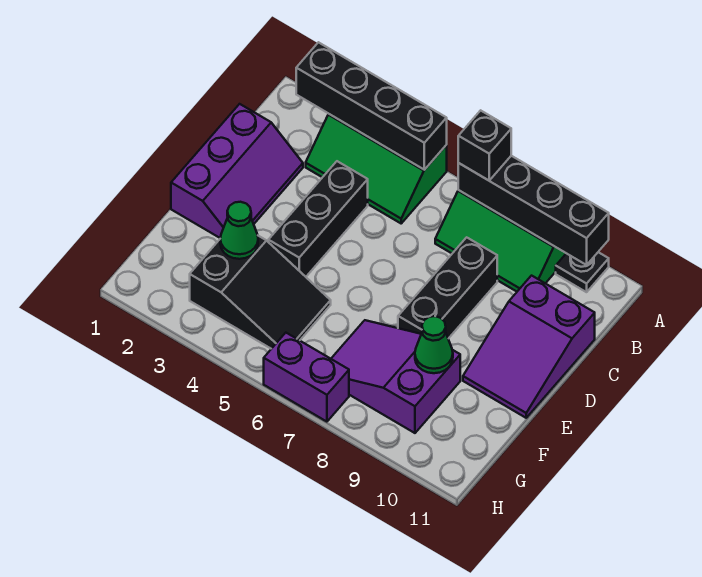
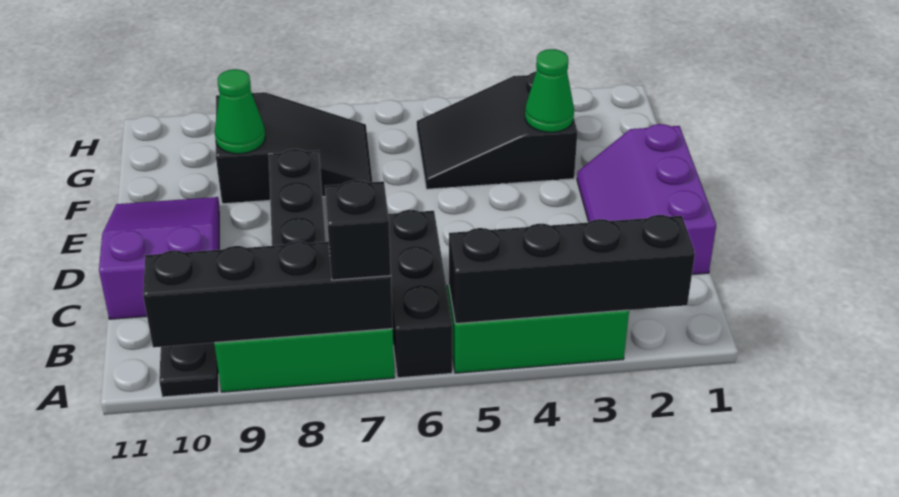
black 1x3 brick [268,161,368,277] -> black 1x3 brick moved to [388,210,452,378]
purple 2x3 slope [331,320,460,433] -> black 2x3 slope [216,92,372,204]
purple 1x2 brick [264,333,349,422] -> none

